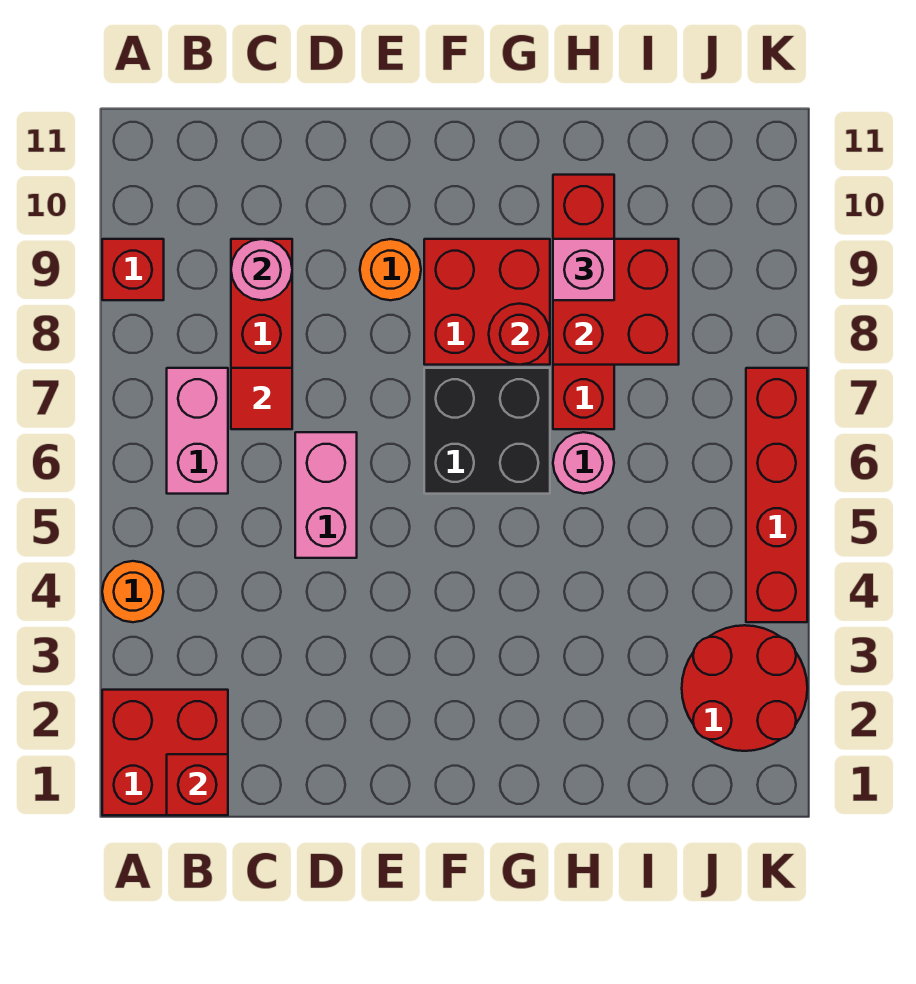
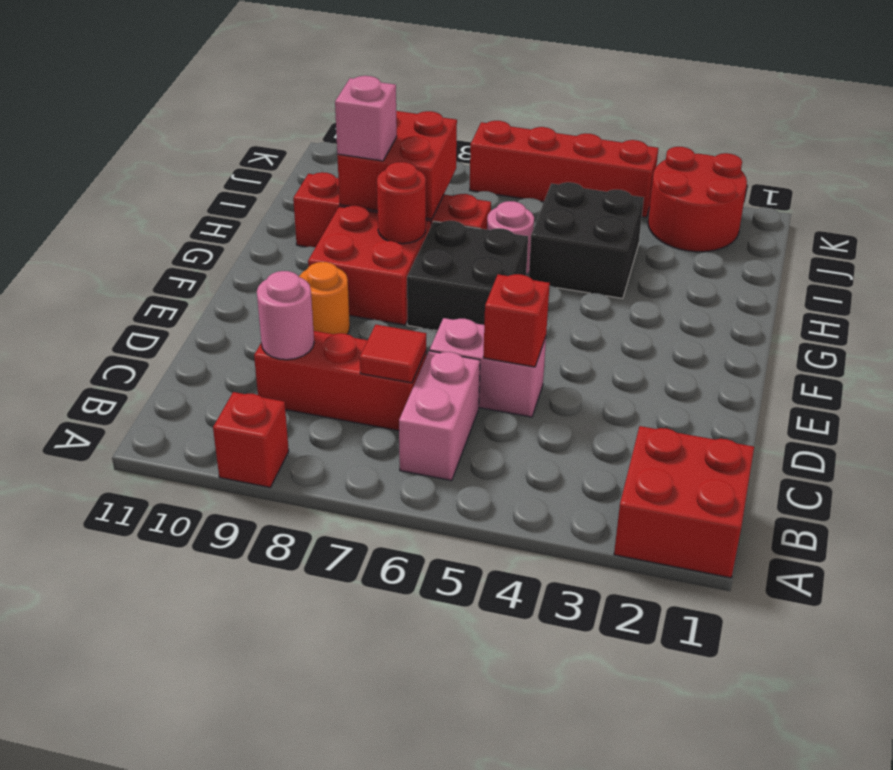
orange 1x1 round brick [102,561,164,622] -> none
red 1x1 brick [167,754,228,815] -> red 1x1 brick moved to [483,274,550,367]
pink 1x2 brick [167,368,228,494] -> pink 1x2 brick turned to [399,351,480,481]
none -> black 2x2 brick [529,182,644,298]

